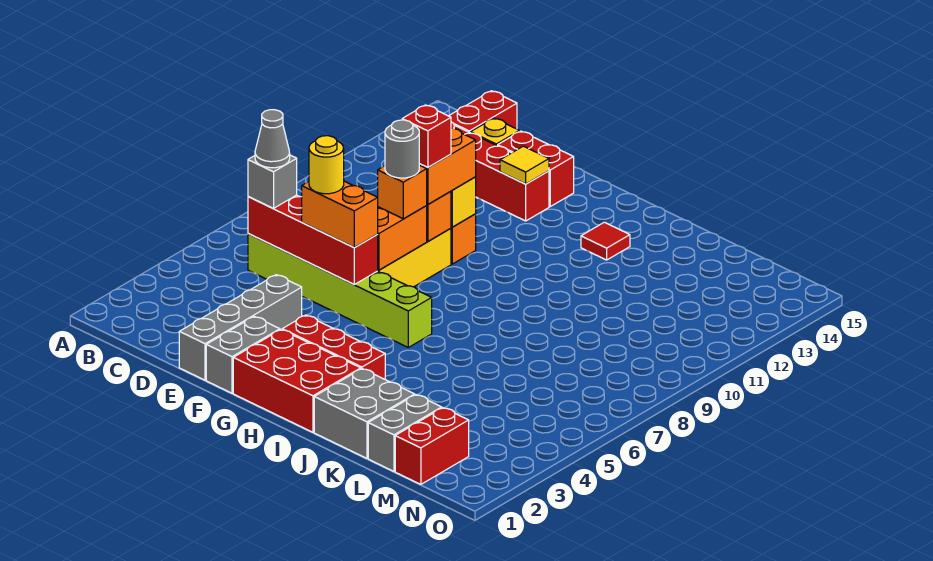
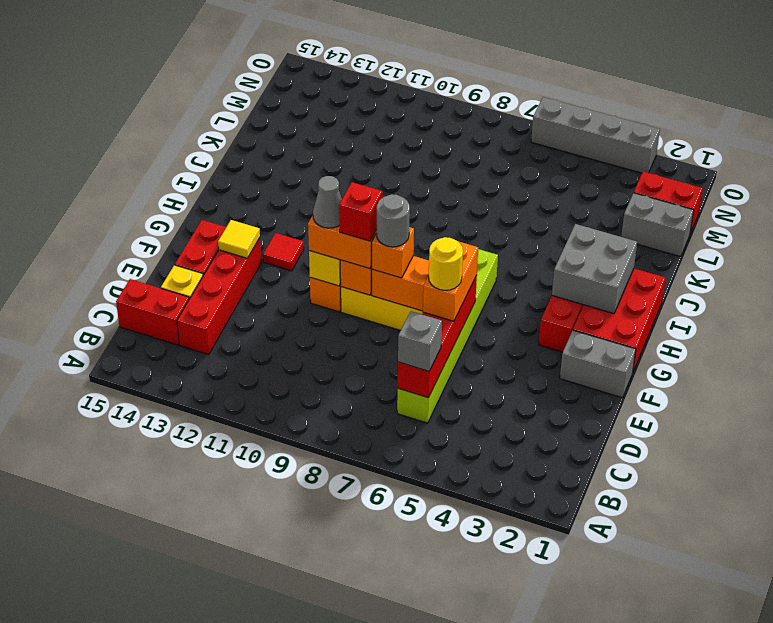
grey 1x1 cone [255,110,290,168] -> grey 1x1 cone moved to [313,176,342,228]
grey 1x4 brick [179,275,302,380] -> grey 1x4 brick moved to [531,97,660,173]
red 1x1 tile [581,222,630,260] -> red 1x1 tile moved to [263,233,304,271]
grey 2x2 brick [314,369,415,458] -> grey 2x2 brick moved to [552,224,637,314]

